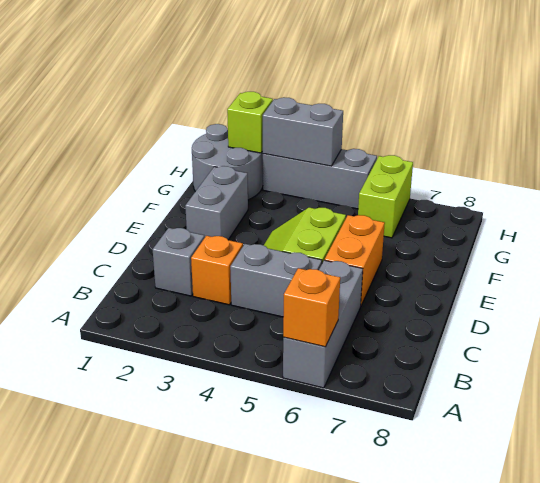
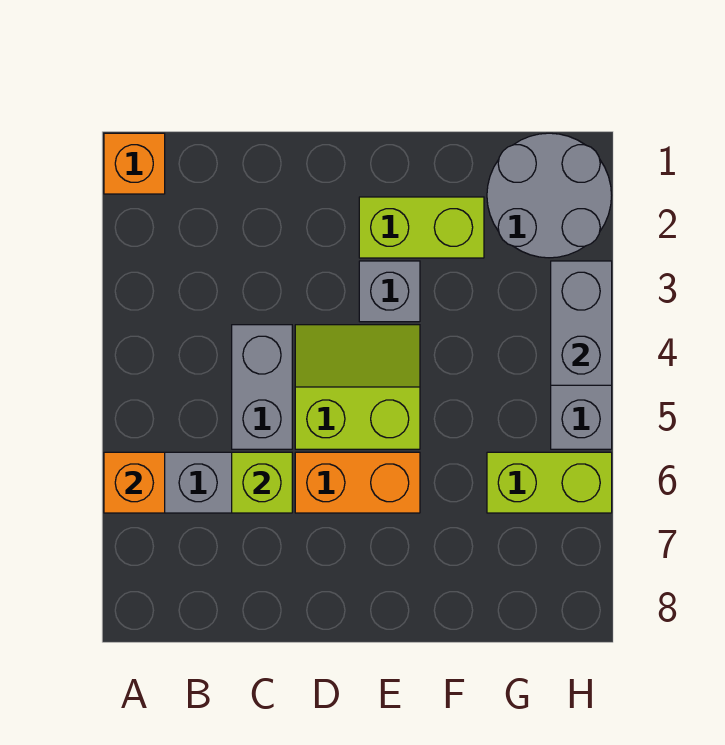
grey 1x1 brick [153,228,205,296] -> grey 1x1 brick moved to [359,261,420,322]
orange 1x1 brick [191,236,243,305] -> orange 1x1 brick moved to [104,133,165,194]
grey 1x2 brick [185,166,248,240] -> lime 1x2 brick [359,197,484,258]
lime 1x1 brick [227,92,273,153] -> lime 1x1 brick moved to [232,452,292,513]

